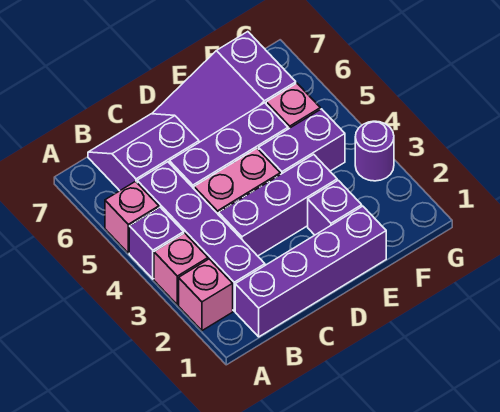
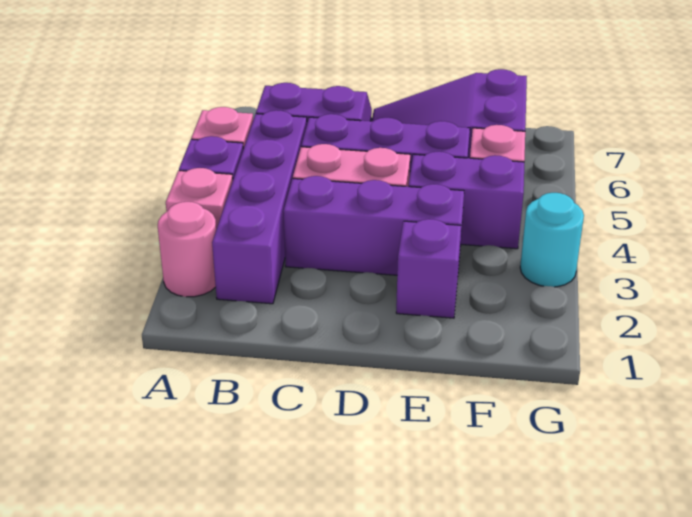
pink 1x1 brick [179,259,233,331] -> pink 1x1 round brick [158,202,216,297]
purple 1x4 brick [235,206,386,337] -> none
purple 1x1 round brick [355,121,394,181] -> cyan 1x1 round brick [520,193,584,287]

